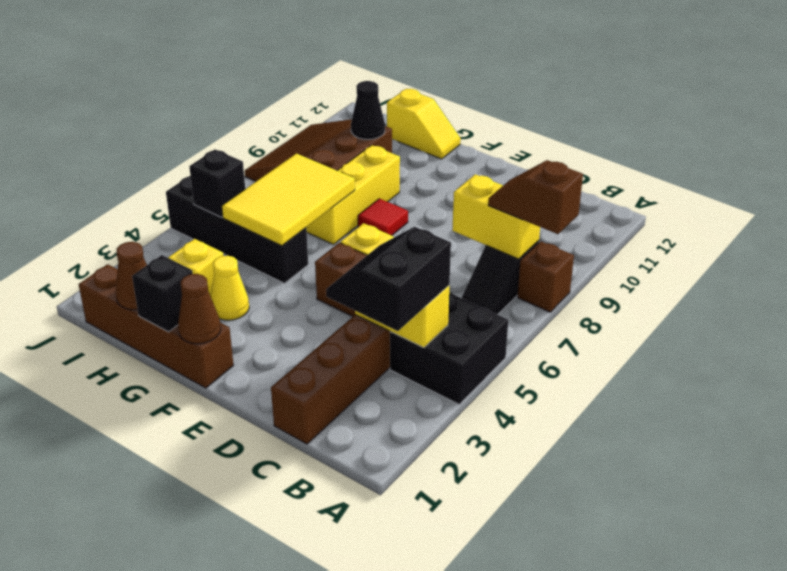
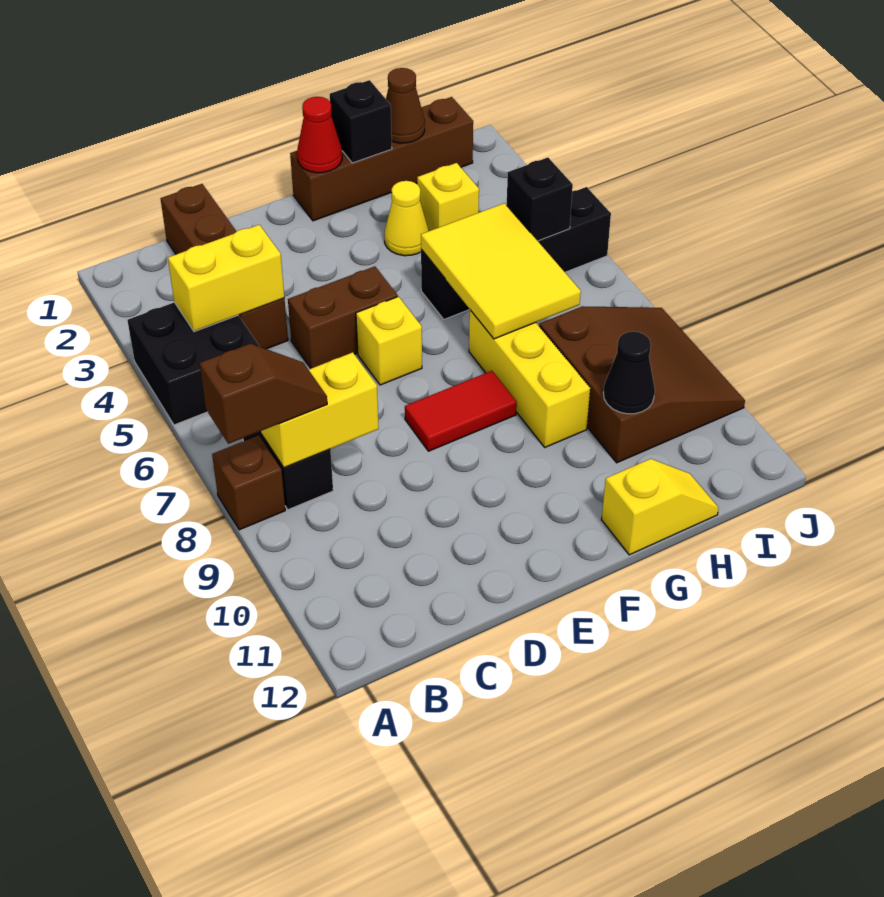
black 2x2 slope [326,227,451,331] -> none
brown 1x1 cone [178,274,221,344] -> red 1x1 cone [297,97,342,173]
red 1x1 tile [358,199,408,236] -> red 1x2 tile [405,371,517,451]
yellow 1x2 slope [387,89,461,159] -> yellow 1x2 slope turned to [601,459,719,555]

